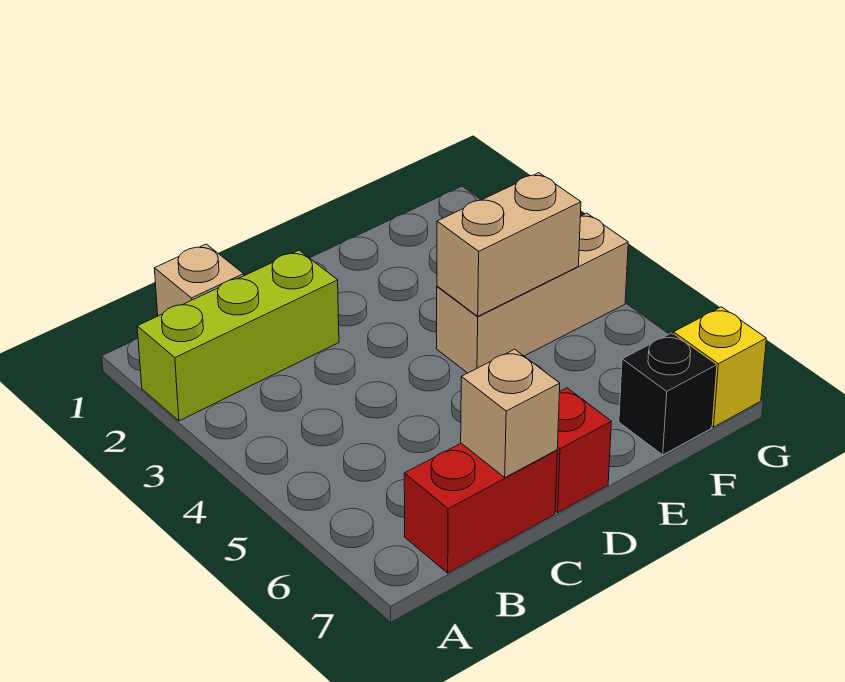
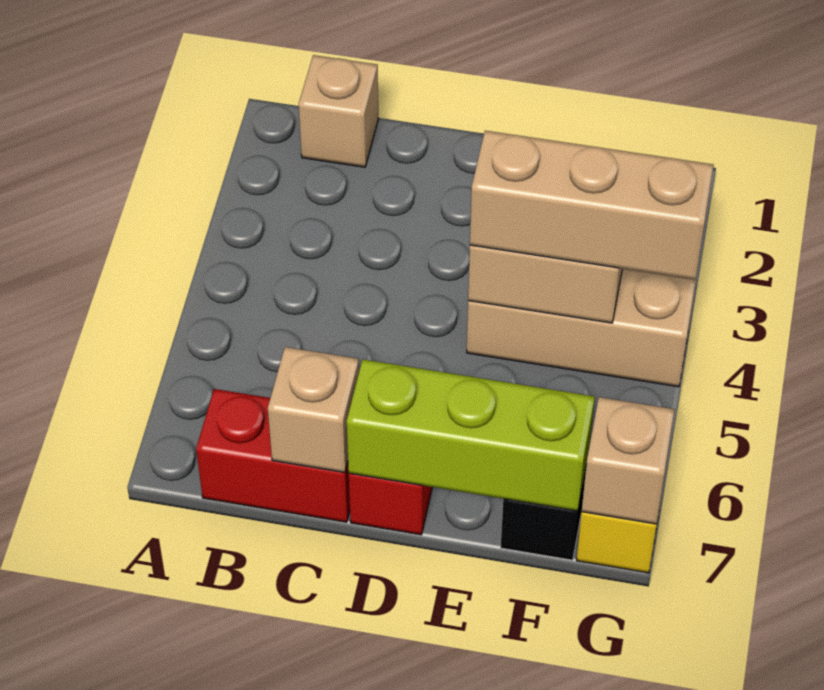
lime 1x3 brick [137,250,339,421] -> lime 1x3 brick moved to [347,359,595,511]
none -> tan 1x3 brick [470,131,714,280]
none -> tan 1x1 brick [582,397,675,524]

